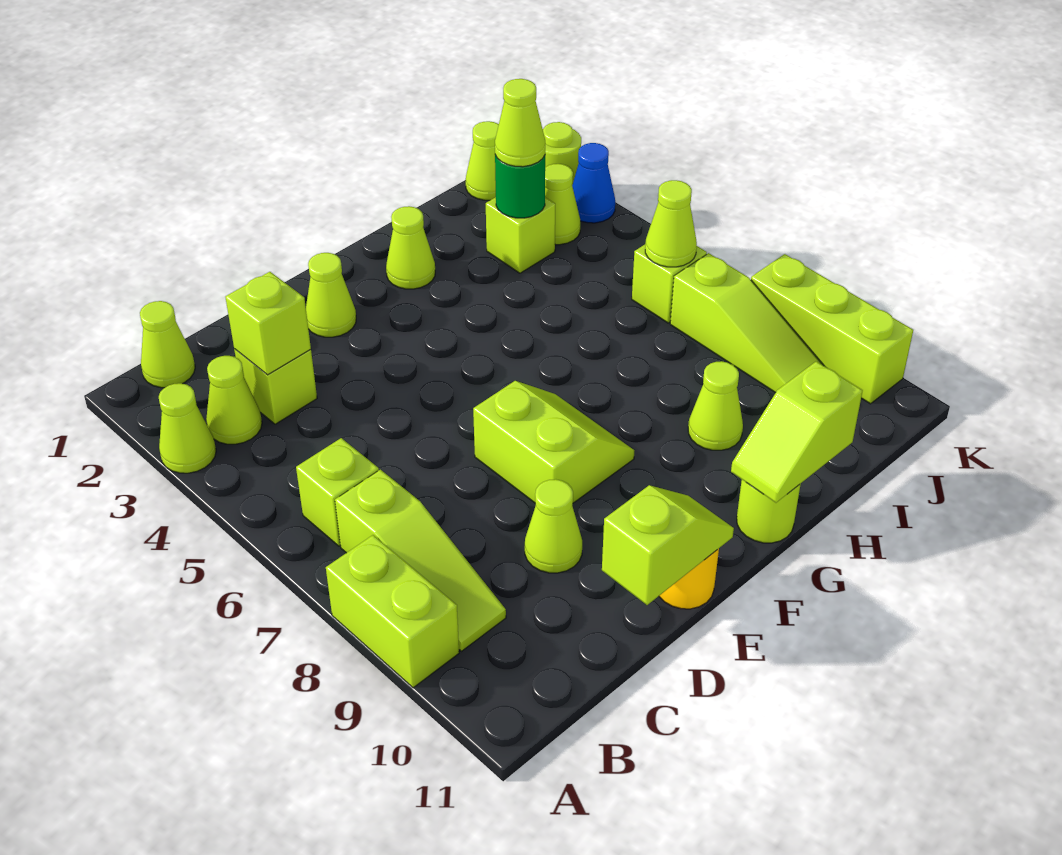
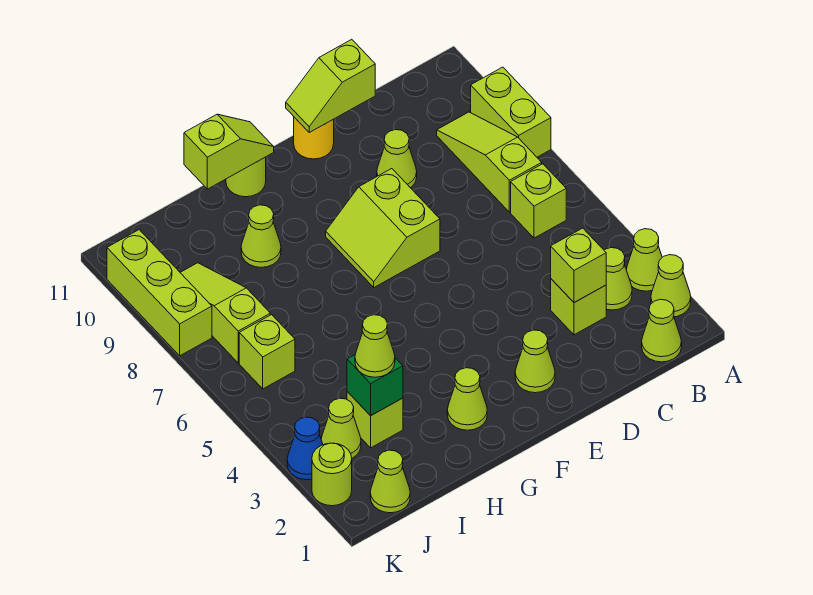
green 1x1 round brick [495,155,545,218] -> green 1x1 brick [347,355,403,416]
lime 1x1 cone [645,180,697,267] -> lime 1x1 cone moved to [651,255,691,317]

